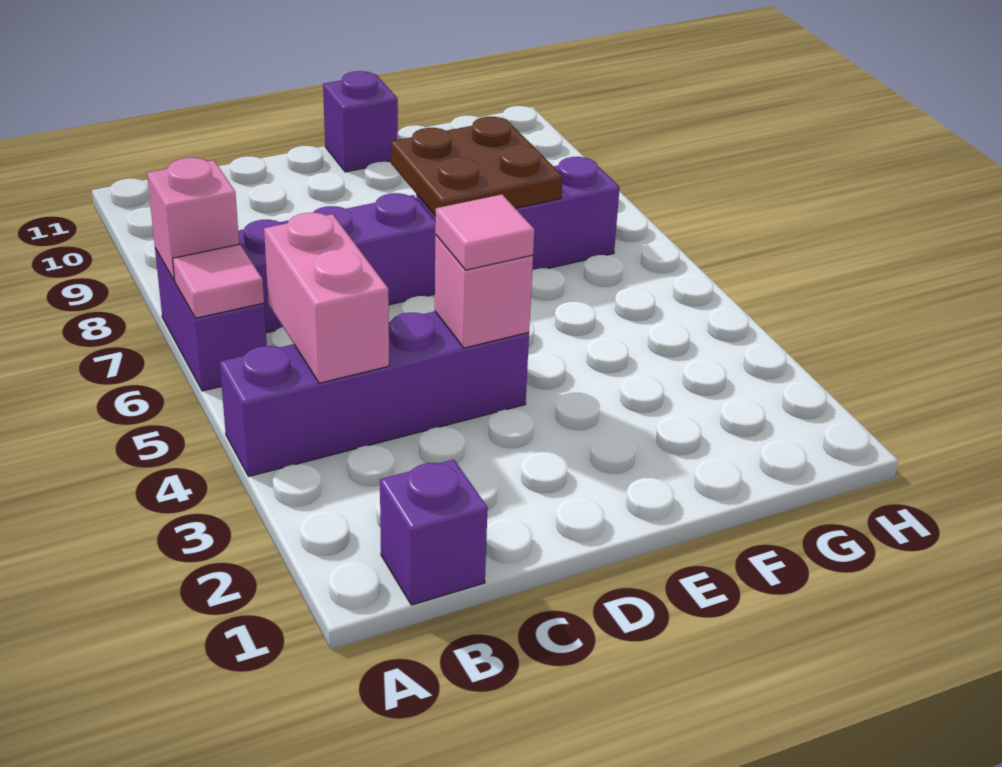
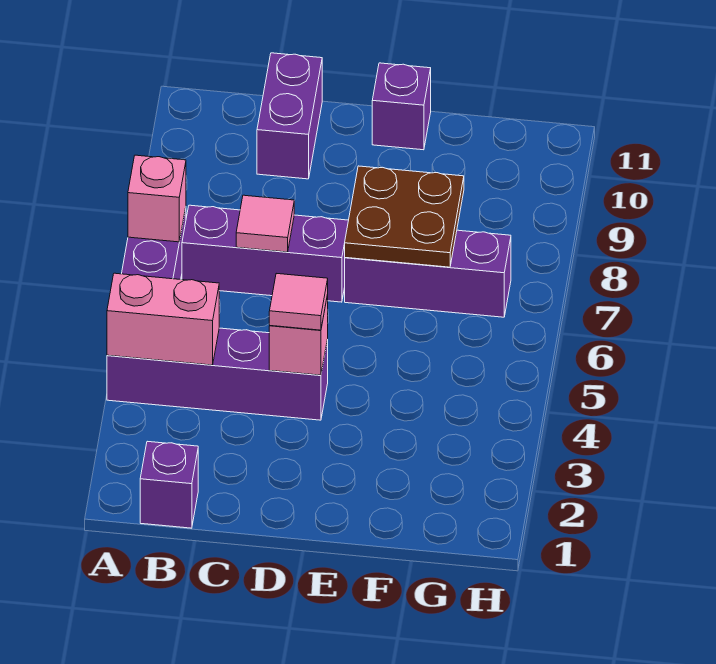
pink 1x1 tile [173,244,264,318] -> pink 1x1 tile moved to [236,195,294,252]
pink 1x2 brick [264,213,389,383] -> pink 1x2 brick turned to [107,273,219,365]
none -> purple 1x2 brick [257,53,322,179]

